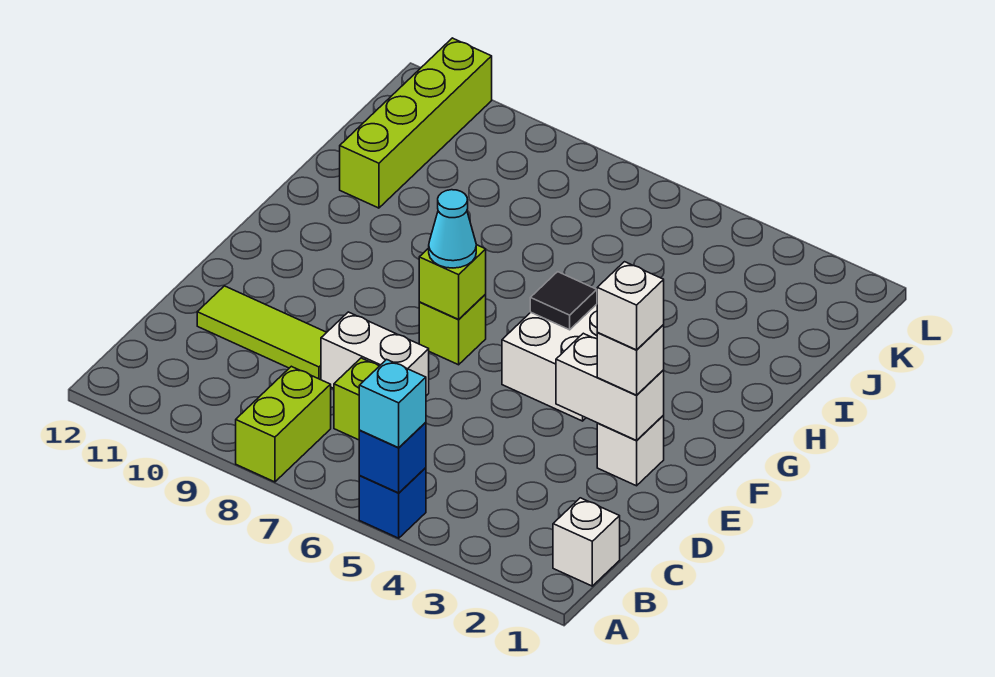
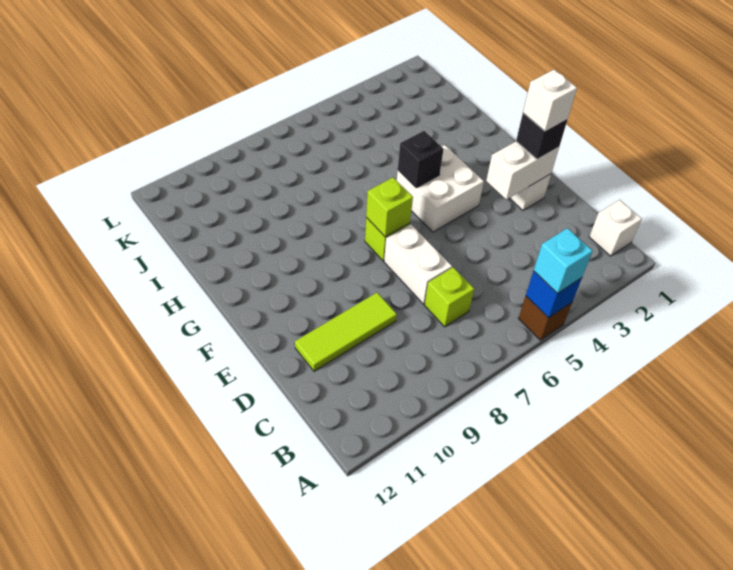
blue 1x1 brick [359,468,426,538] -> brown 1x1 brick [518,296,572,340]
lime 1x2 brick [236,366,331,482] -> none
white 1x2 brick [321,312,429,396] -> white 1x2 brick turned to [384,224,452,304]
white 1x1 brick [597,325,664,395] -> black 1x1 brick [516,113,568,159]
cyan 1x1 cone [429,190,476,268] -> none
black 1x1 tile [530,272,597,330] -> black 1x1 brick [398,131,444,188]
lime 1x4 brick [340,38,492,208] -> none

